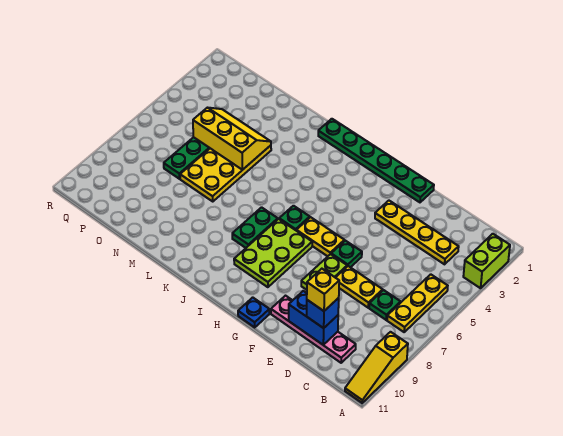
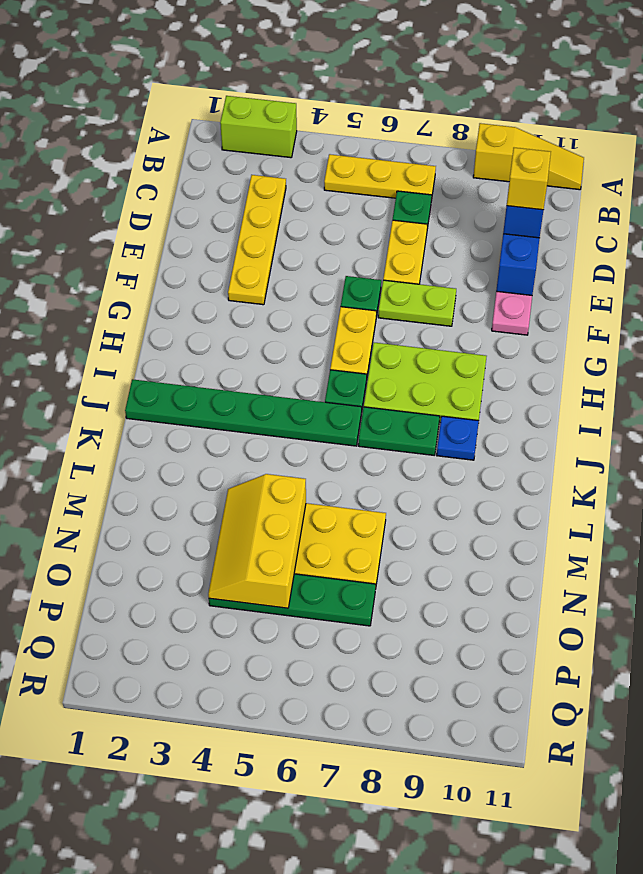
green 1x6 plate [318,119,434,202] -> green 1x6 plate turned to [125,379,362,446]
blue 1x1 plate [238,297,269,327] -> blue 1x1 plate moved to [437,416,479,460]

